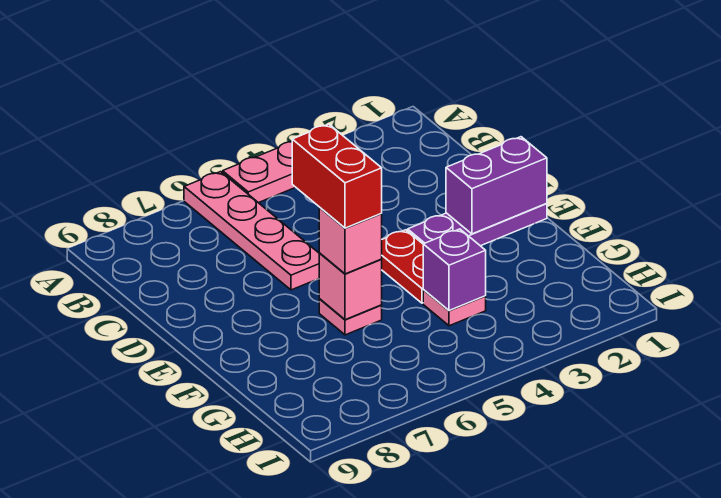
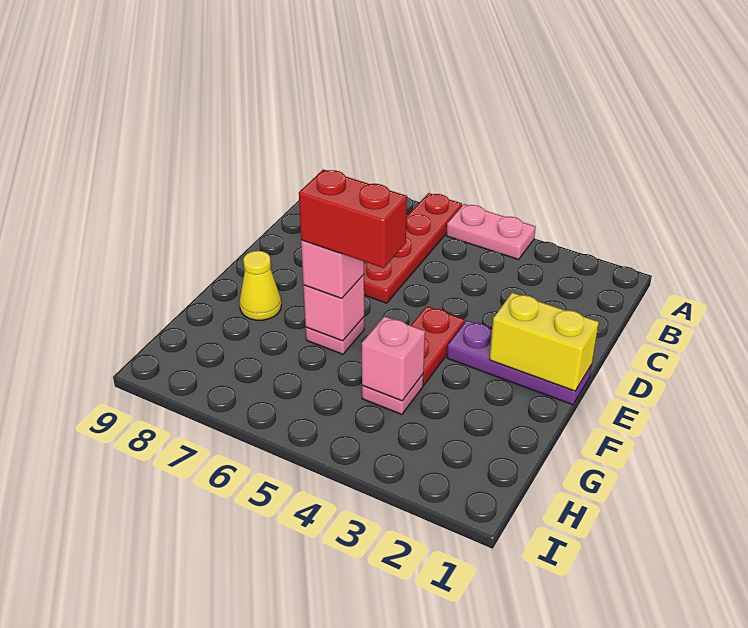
pink 1x4 plate [184,172,319,290] -> red 1x4 plate [364,193,462,303]
purple 1x2 brick [446,137,547,234] -> yellow 1x2 brick [490,293,599,391]
red 1x2 brick [292,124,382,228] -> red 1x2 brick turned to [299,169,407,268]
none -> yellow 1x1 cone [239,251,281,320]
purple 1x1 brick [423,229,486,310] -> pink 1x1 brick [362,316,425,401]

